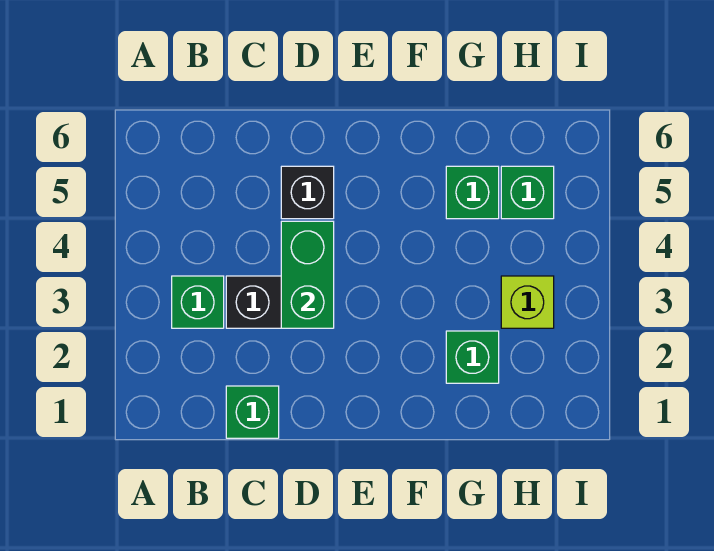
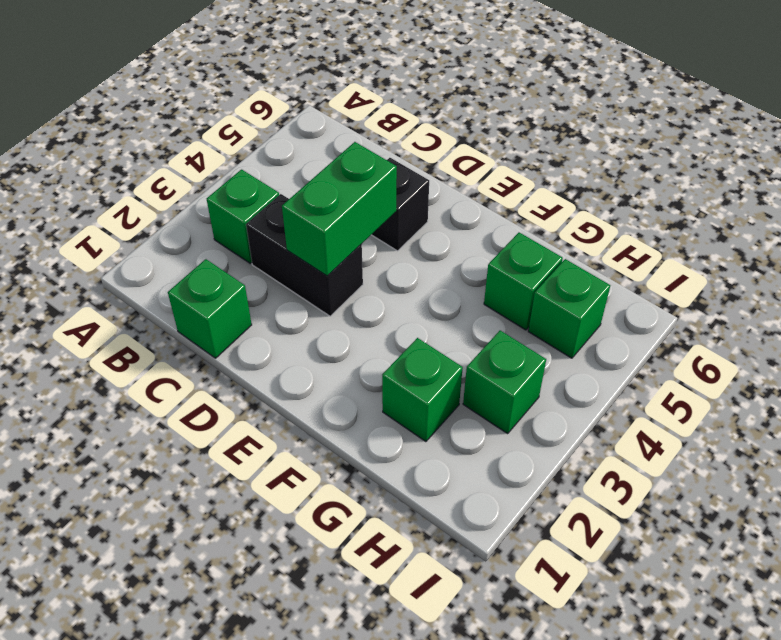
lime 1x1 brick [501,276,554,328] -> green 1x1 brick [463,331,546,434]

